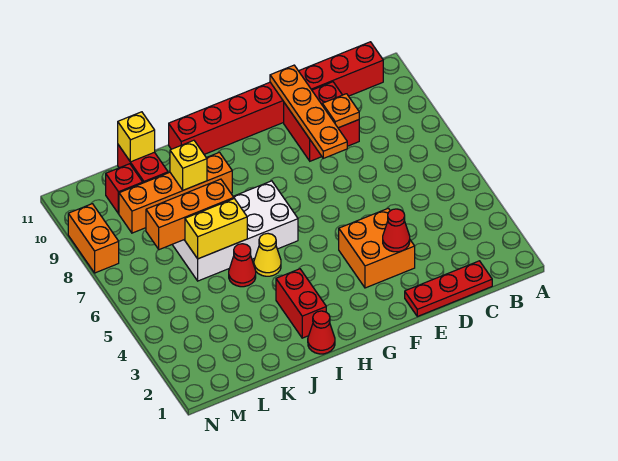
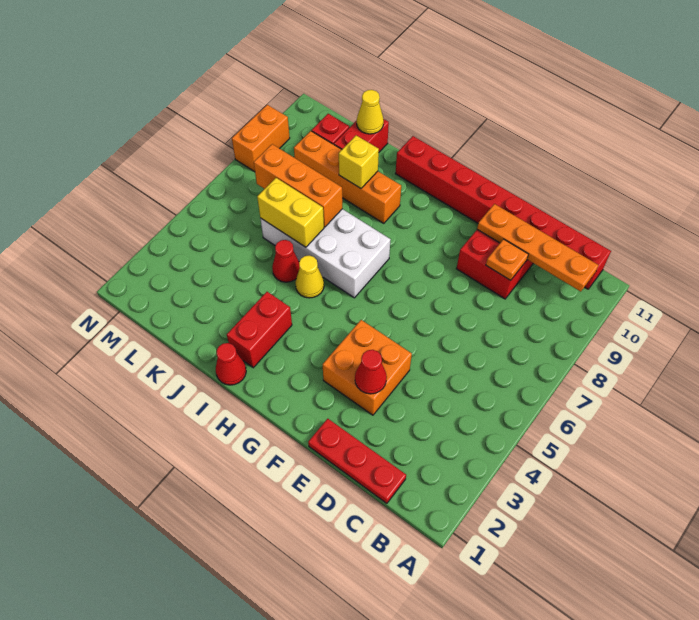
orange 1x4 plate [270,65,347,158] -> orange 1x4 plate turned to [477,204,598,292]
yellow 1x1 brick [118,112,155,162] -> yellow 1x1 cone [357,90,384,134]

